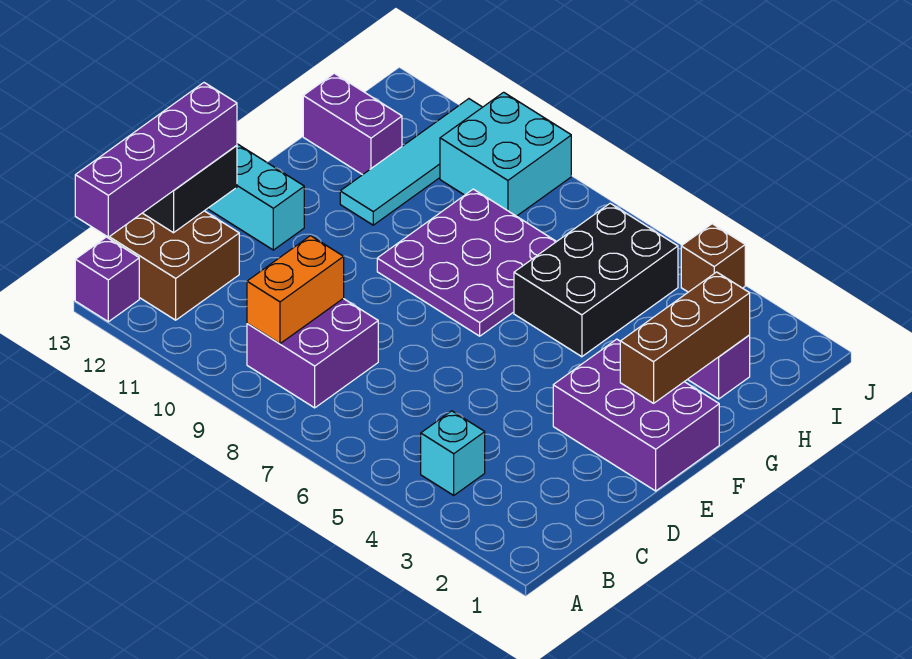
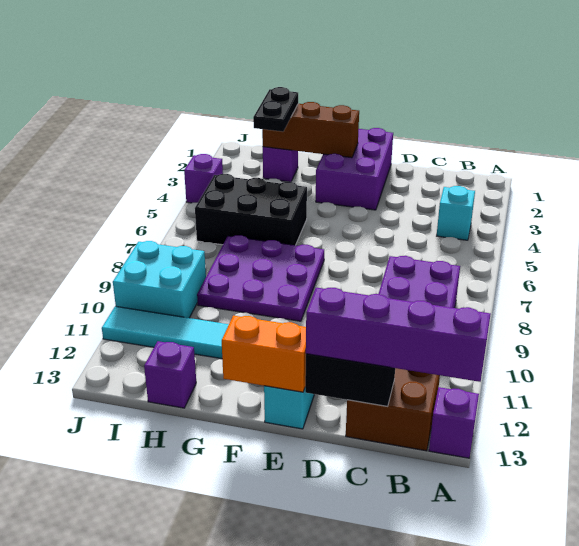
orange 1x2 brick [247,236,344,344] -> orange 1x2 brick moved to [222,316,306,392]
none -> black 1x2 plate [253,87,298,132]
purple 1x2 brick [303,73,402,175] -> purple 1x1 brick [144,341,196,408]
brown 1x1 brick [681,224,745,292] -> purple 1x1 brick [184,154,223,203]

